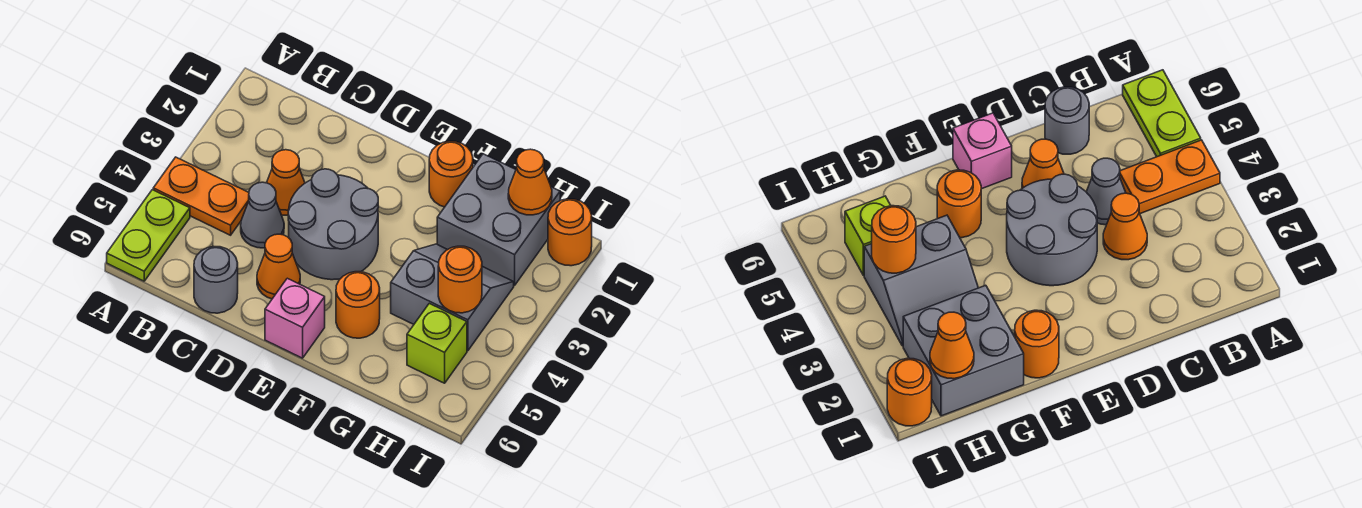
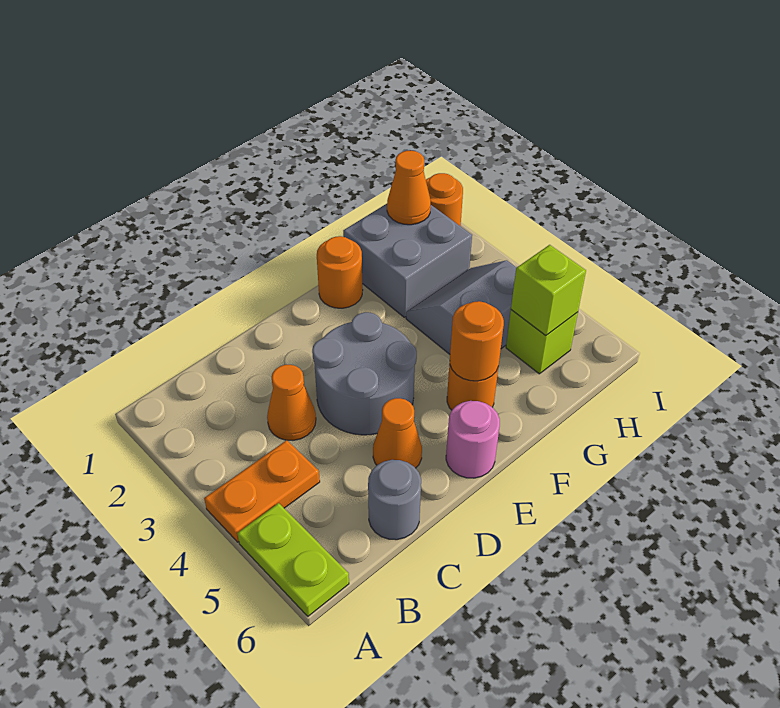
grey 1x1 cone [241,182,284,248] -> none
pink 1x1 brick [265,278,325,358] -> pink 1x1 round brick [446,401,500,478]
orange 1x1 round brick [438,246,482,313] -> orange 1x1 round brick moved to [450,301,504,381]
none -> lime 1x1 brick [511,245,586,336]

